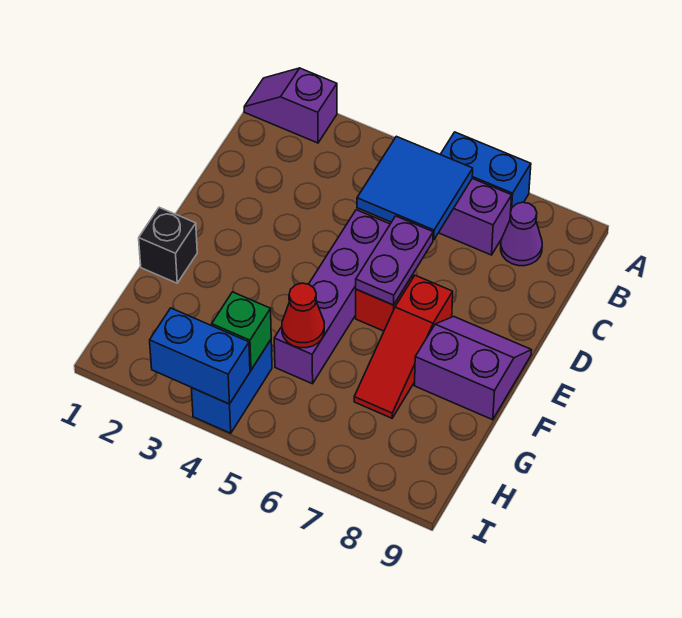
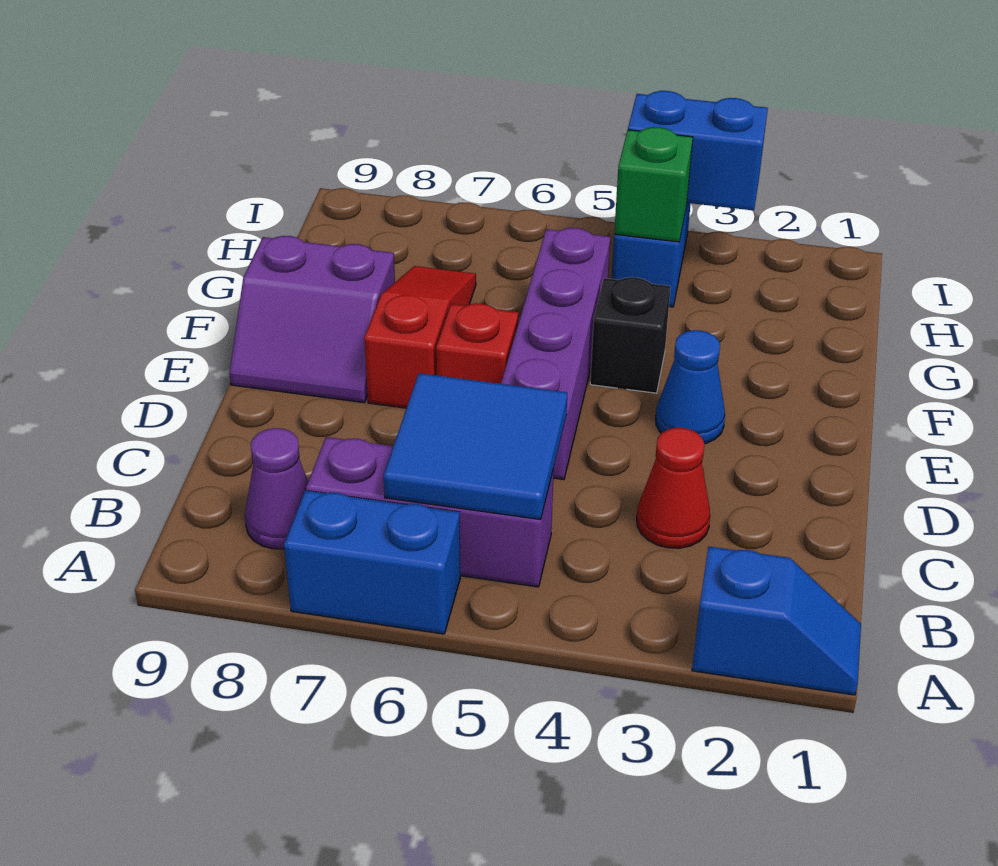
purple 1x2 slope [244,68,337,143] -> blue 1x2 slope [692,547,861,695]
purple 1x2 plate [356,216,433,305] -> none
none -> blue 1x1 cone [656,330,725,444]
black 1x1 brick [139,207,197,283] -> black 1x1 brick moved to [590,277,671,393]
red 1x1 cone [282,283,324,348] -> red 1x1 cone moved to [637,428,710,548]

